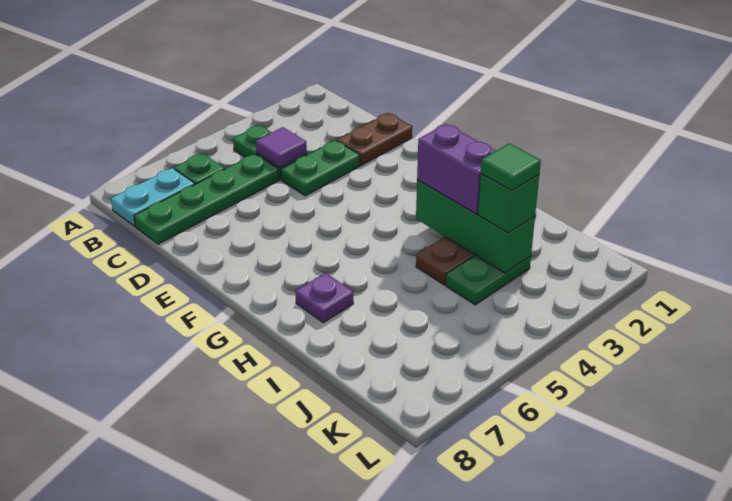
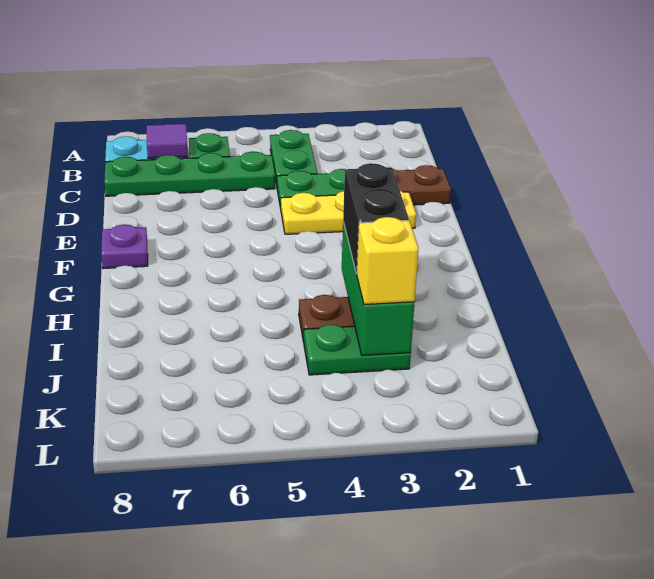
purple 1x1 tile [256,127,307,167] -> purple 1x1 tile moved to [147,124,188,158]
none -> yellow 1x3 plate [281,191,416,234]
purple 1x2 brick [417,124,495,214] -> black 1x2 brick [343,163,409,274]
purple 1x1 plate [295,273,353,322] -> purple 1x1 plate moved to [101,224,148,269]
green 1x1 brick [478,174,539,233] -> yellow 1x1 brick [357,217,418,304]
green 1x1 tile [481,143,541,191] -> none

